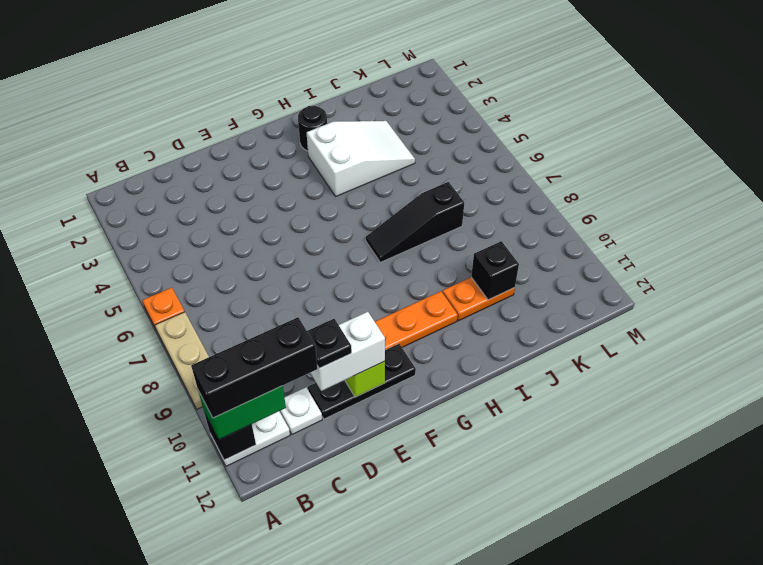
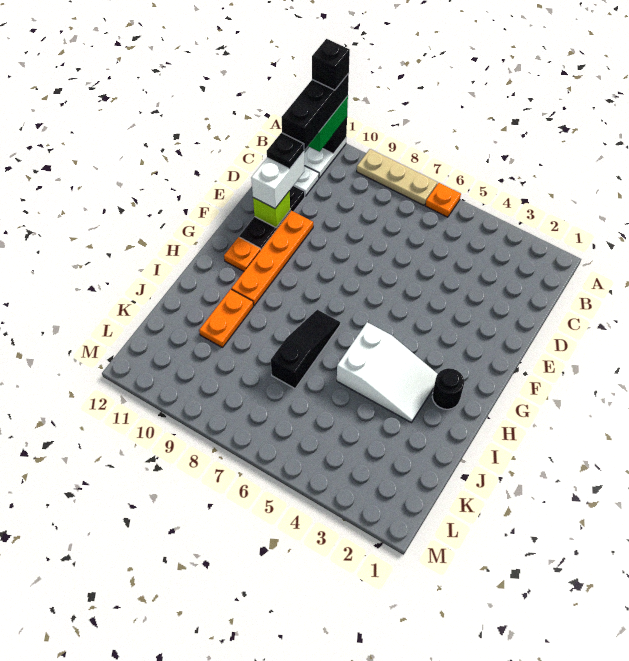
none -> orange 1x1 plate [224,237,261,271]
white 2x3 slope [307,121,415,196] -> white 2x3 slope turned to [337,322,437,423]
black 1x1 brick [471,241,519,300] -> black 1x1 brick moved to [312,39,350,90]

